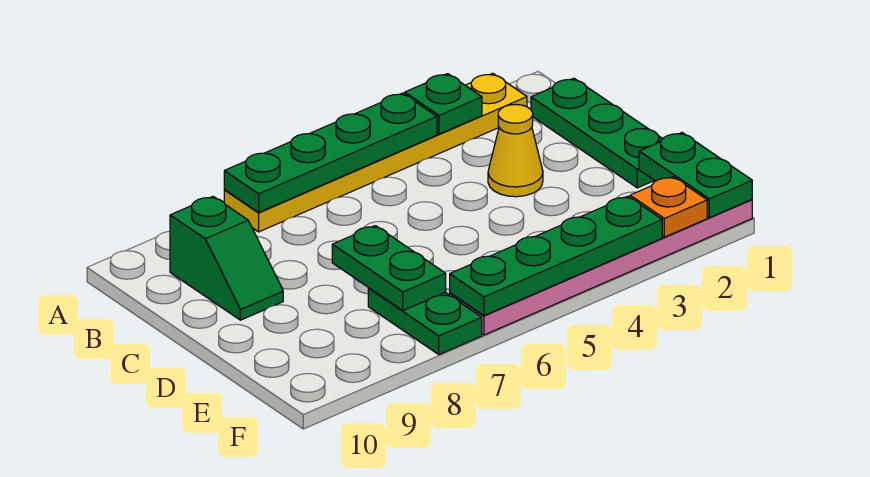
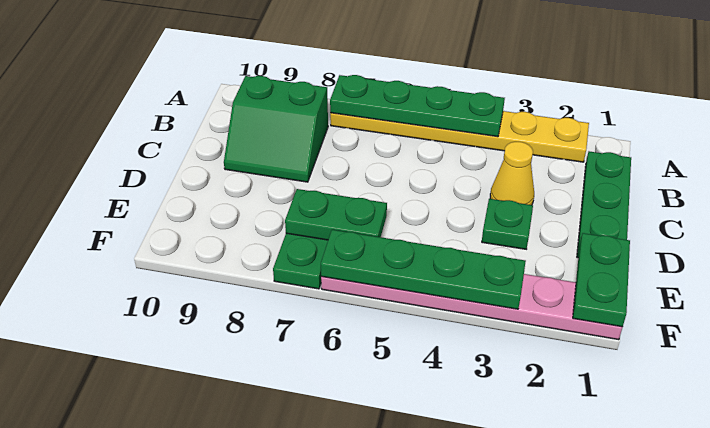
green 1x1 plate [405,74,482,134] -> green 1x1 plate moved to [482,199,533,249]
green 1x2 slope [170,196,283,320] -> green 2x2 slope [224,76,328,182]
green 1x2 plate [332,226,446,311] -> green 1x2 plate turned to [285,189,387,240]
orange 1x1 plate [630,177,707,237] -> none

